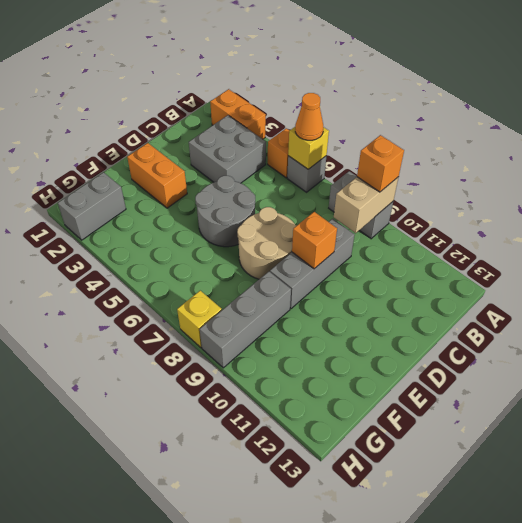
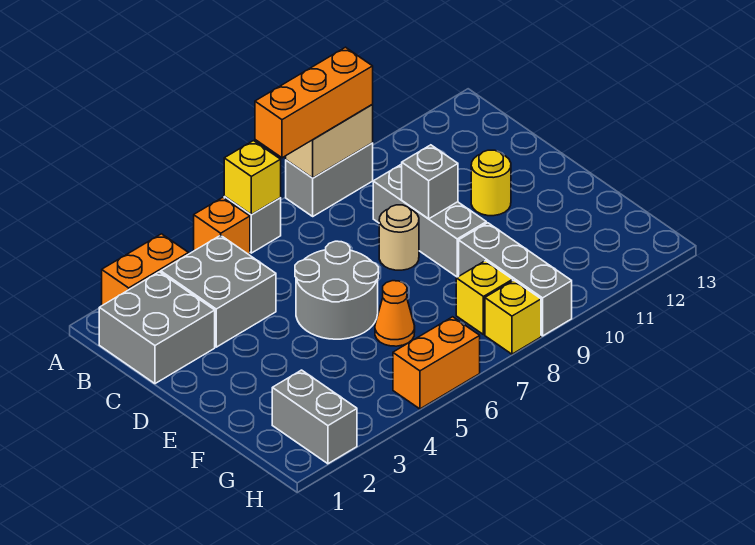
orange 1x1 cone [295,93,324,140] -> orange 1x1 cone moved to [375,281,415,346]
tan 1x2 brick [334,177,398,233] -> tan 1x2 brick turned to [286,105,373,178]
orange 1x1 brick [357,135,404,192] -> orange 1x3 brick [255,47,373,158]
none -> grey 2x2 brick [99,272,215,384]
tan 2x2 round brick [237,207,297,279] -> tan 1x1 round brick [379,205,419,270]
orange 1x1 brick [292,212,337,269] -> grey 1x1 brick [402,145,458,219]
none -> yellow 1x1 round brick [471,150,511,216]
orange 1x2 brick [127,143,187,208] -> orange 1x2 brick moved to [393,317,480,409]
none -> yellow 1x1 brick [456,261,513,335]

